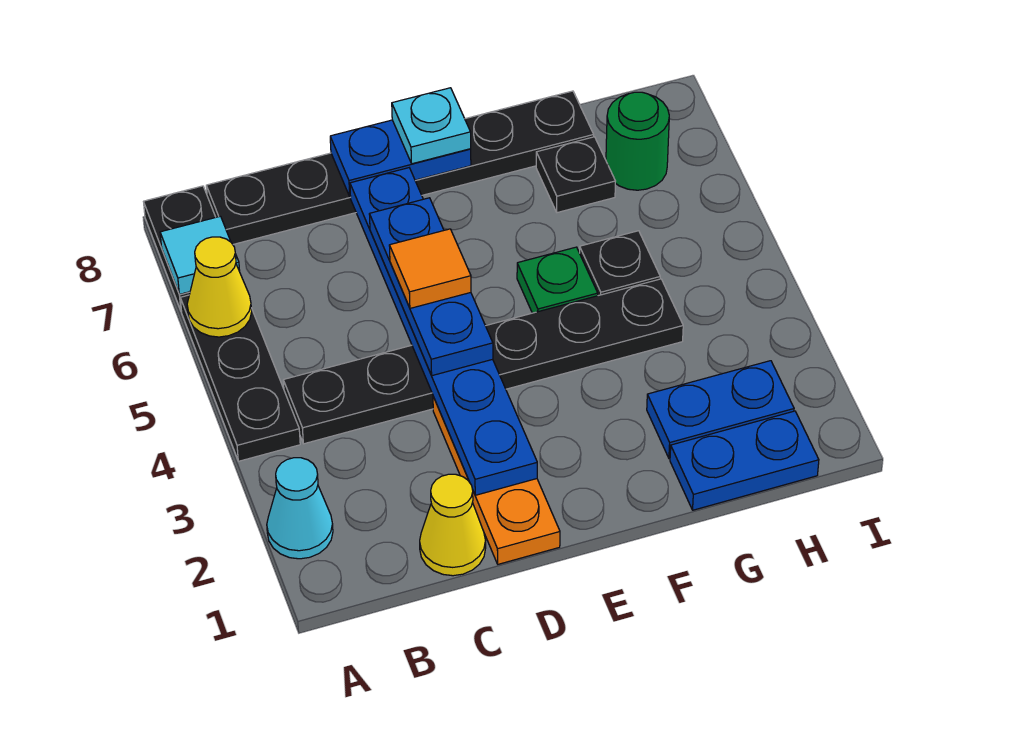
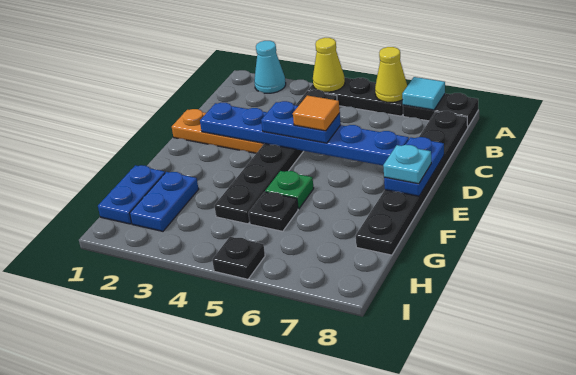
yellow 1x1 cone [420,474,486,576] -> yellow 1x1 cone moved to [313,38,345,92]
blue 1x3 plate [369,198,493,376] -> blue 1x2 plate [261,101,341,143]
black 1x1 plate [536,137,615,213] -> black 1x1 plate moved to [212,237,265,279]
green 1x1 round brick [606,92,669,190] -> none

